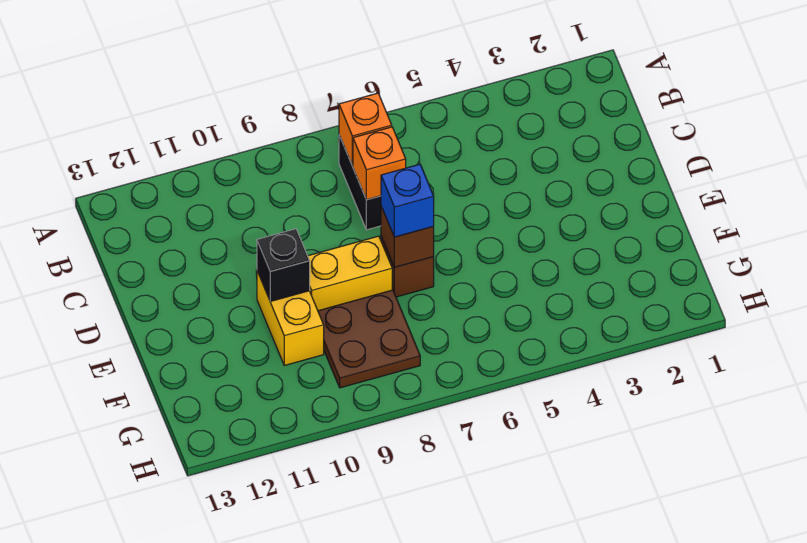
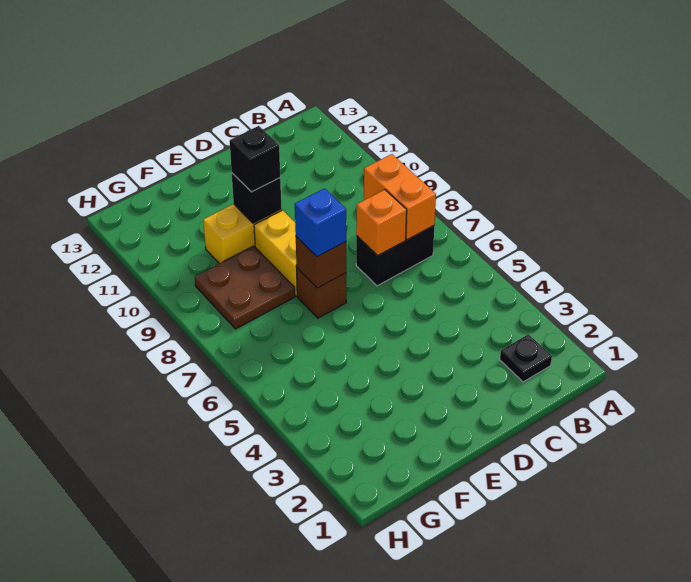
none -> black 1x1 plate [500,334,552,382]
orange 1x1 brick [339,93,392,166] -> orange 1x2 brick [364,154,436,240]
none -> black 1x1 brick [230,126,280,192]

